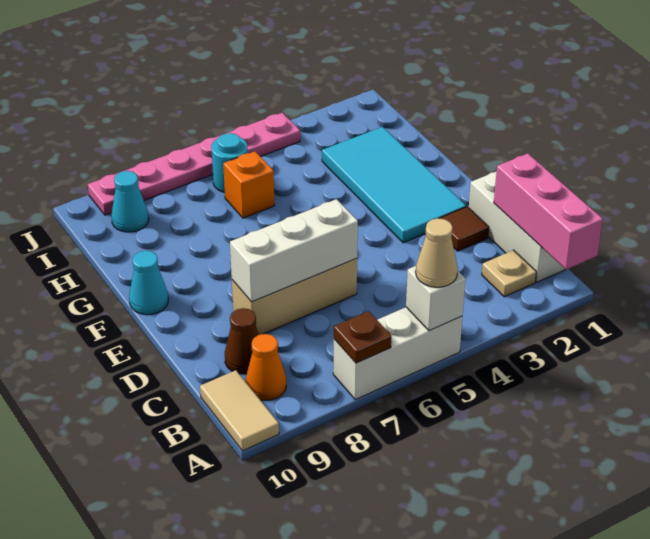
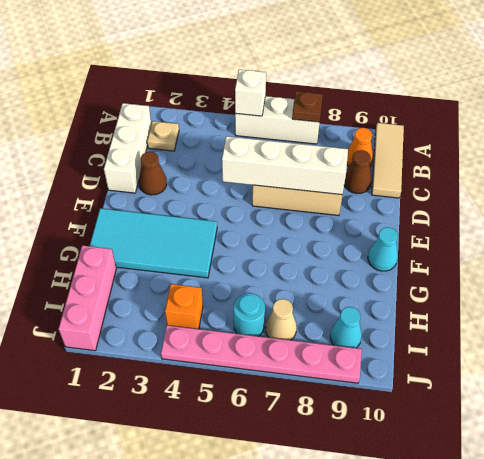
pink 1x3 brick [494,153,603,269] -> pink 1x3 brick moved to [59,246,116,351]
tan 1x1 cone [416,218,458,287] -> tan 1x1 cone moved to [266,299,297,340]
tan 1x2 tile [200,370,279,451] -> tan 1x3 tile [372,123,404,198]
brown 1x1 tile [439,207,489,251] -> brown 1x1 cone [139,152,167,195]
white 1x3 brick [230,199,358,302] -> white 1x4 brick [222,136,348,195]
cyan 2x4 tile [322,127,466,243] -> cyan 2x4 tile turned to [90,208,217,278]
orange 1x1 brick [223,151,274,218] -> orange 1x1 brick moved to [165,284,203,329]

